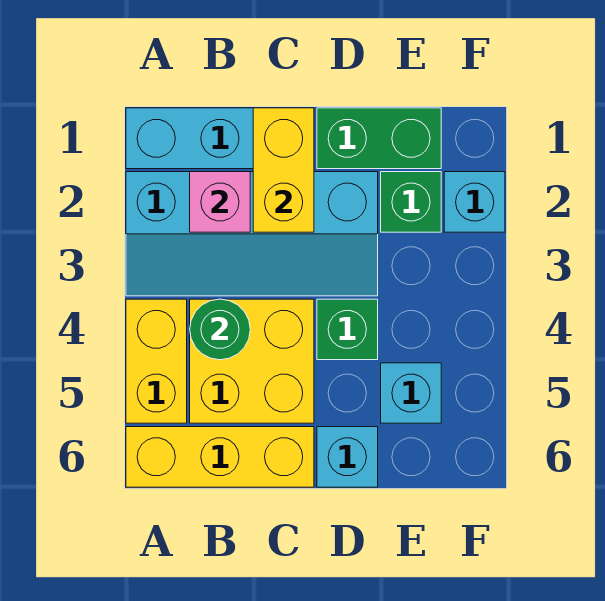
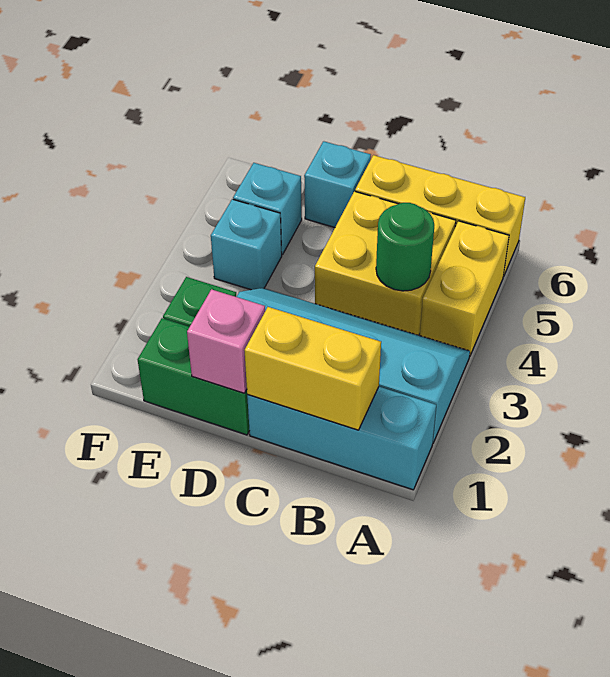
pink 1x1 brick [190,172,250,232] -> pink 1x1 brick moved to [187,289,265,393]
yellow 1x2 brick [253,108,314,232] -> yellow 1x2 brick turned to [244,307,381,430]
green 1x1 brick [317,299,378,360] -> none
cyan 1x1 brick [444,172,505,232] -> cyan 1x1 brick moved to [211,199,282,290]

